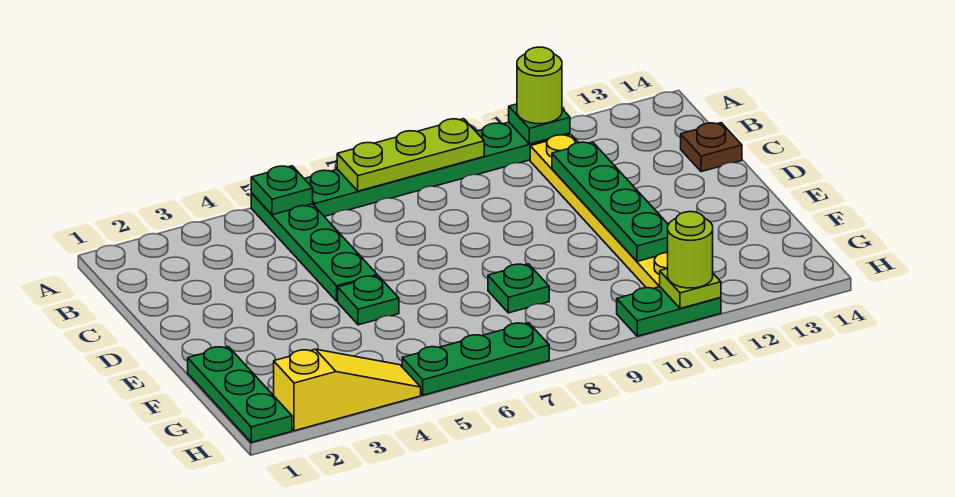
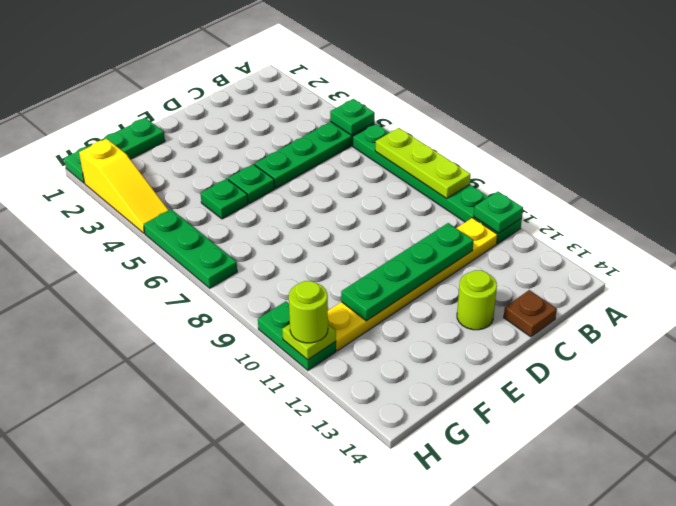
lime 1x1 round brick [517,47,562,124] -> lime 1x1 round brick moved to [457,270,497,330]
green 1x1 plate [488,264,549,313] -> green 1x1 plate moved to [200,179,248,219]

